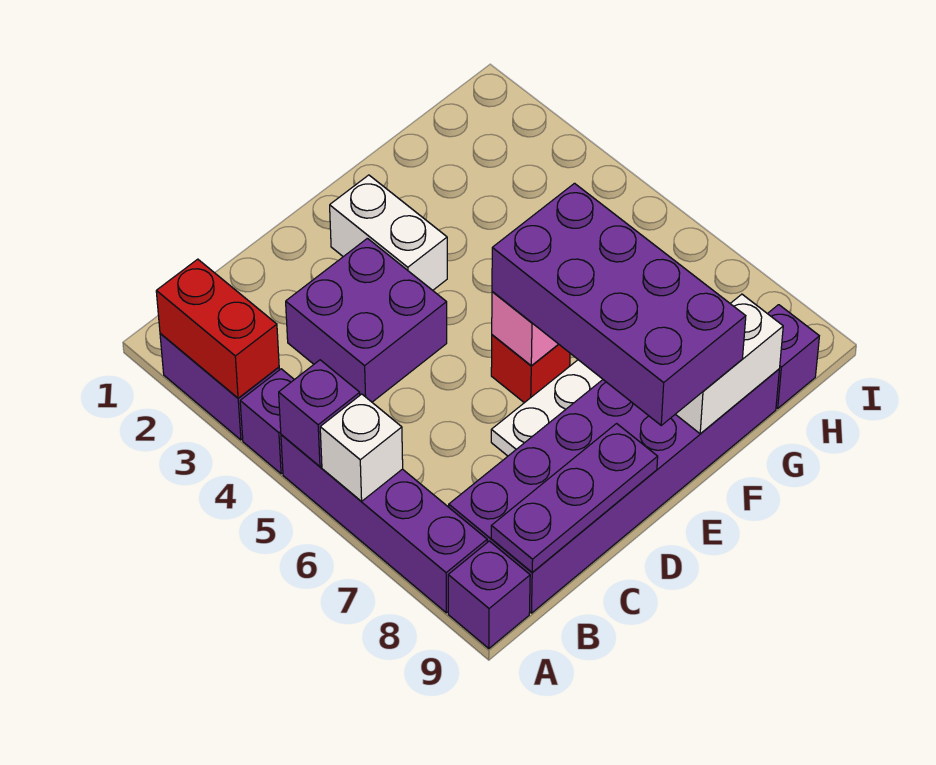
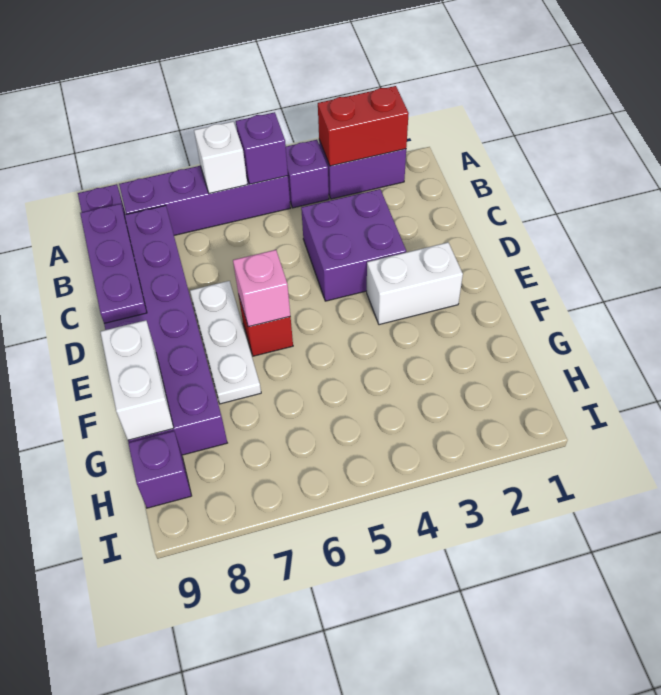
purple 2x4 brick [492,183,746,425] -> none

